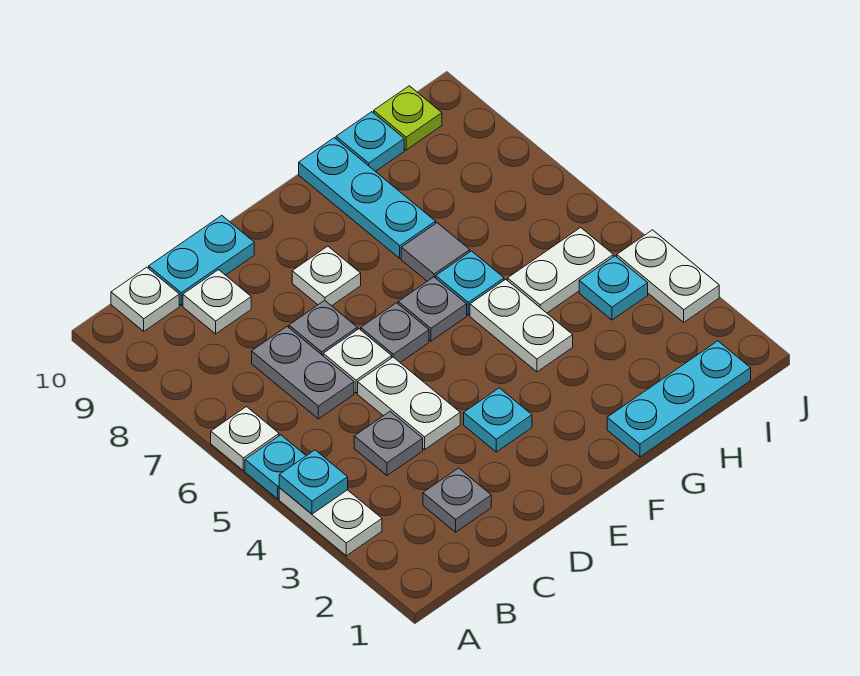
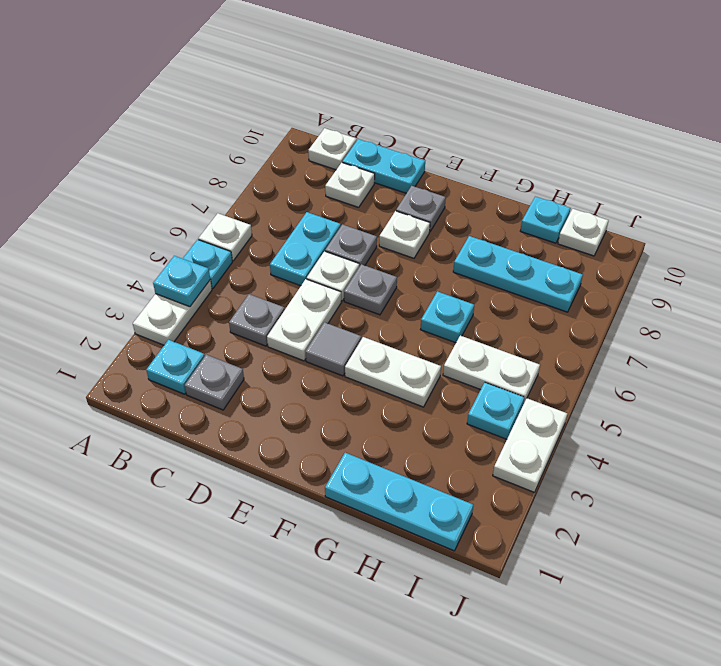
grey 1x2 plate [252,326,354,419] -> cyan 1x2 plate [270,212,341,286]
cyan 1x1 plate [464,388,532,452] -> cyan 1x1 plate moved to [146,340,205,394]
grey 1x1 plate [398,277,467,341] -> grey 1x1 plate moved to [396,186,446,231]
white 1x2 plate [470,279,573,372] -> white 1x2 plate turned to [345,337,441,407]
grey 1x1 tile [401,223,470,281] -> grey 1x1 tile moved to [306,322,361,376]
cyan 1x3 plate [299,138,436,258] -> cyan 1x3 plate turned to [453,236,583,312]
lime 1x1 plate [374,86,442,150] -> white 1x1 plate [558,209,609,256]

